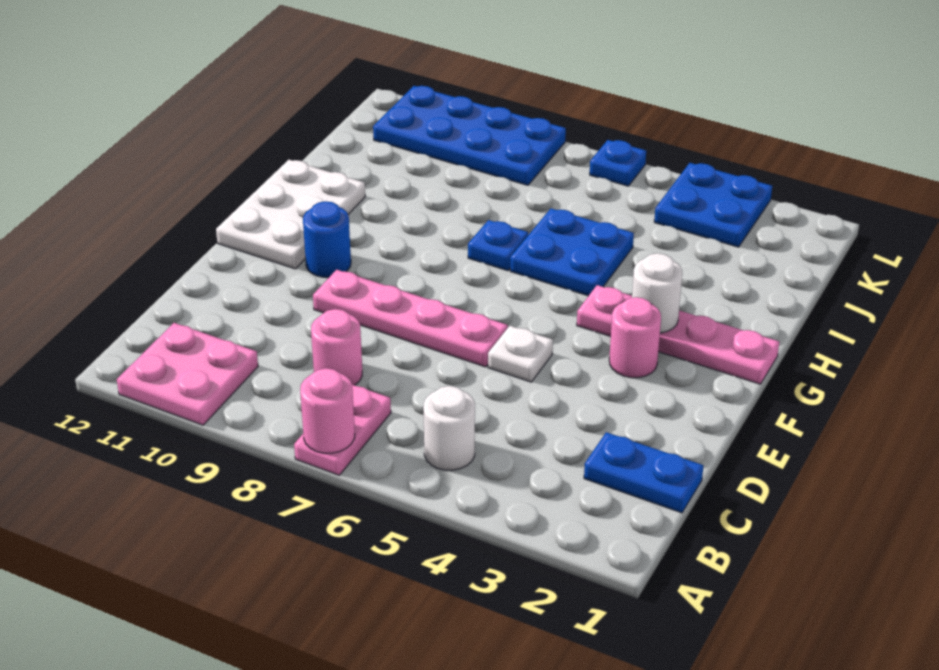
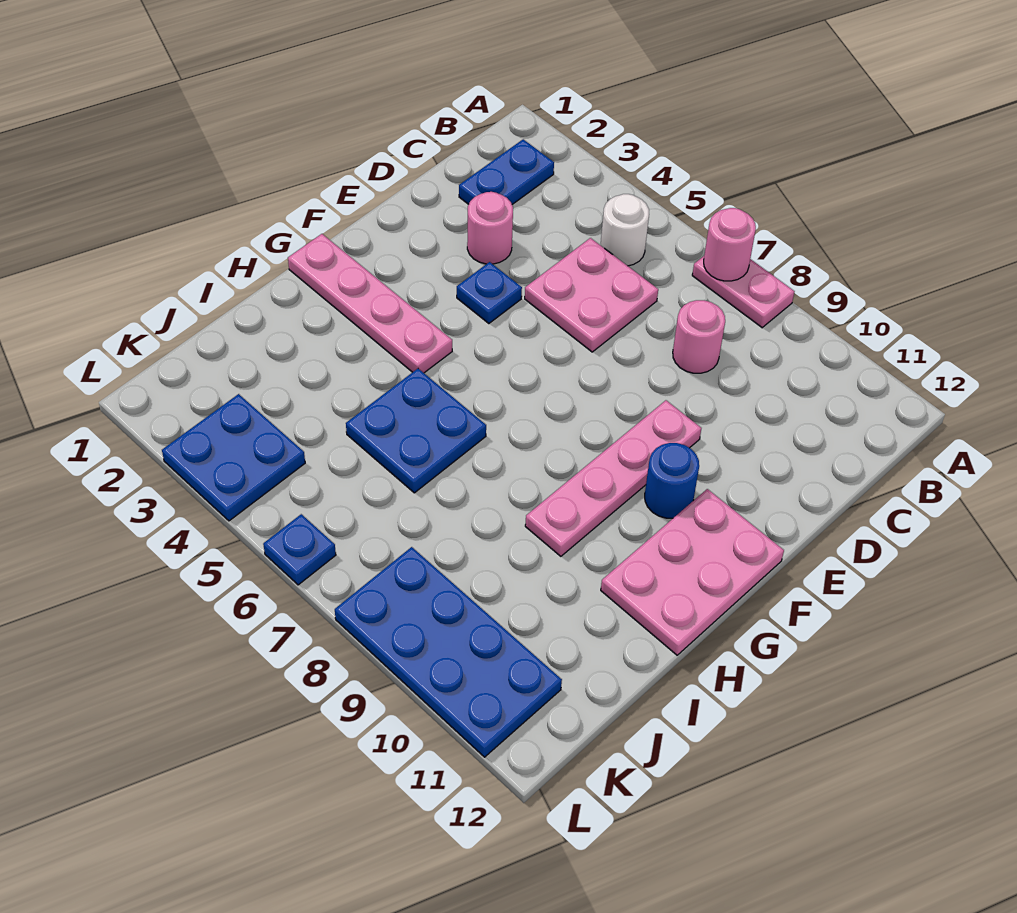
pink 1x2 plate [294,385,391,475] -> pink 1x2 plate turned to [692,256,795,328]
pink 2x2 plate [117,323,258,425] -> pink 2x2 plate moved to [525,238,658,352]
blue 1x2 plate [584,432,703,513] -> blue 1x2 plate turned to [459,139,554,204]
white 1x1 plate [488,326,553,382] -> none
pink 1x4 plate [313,270,508,367] -> pink 1x4 plate turned to [525,400,701,556]
pink 1x1 round brick [609,297,661,378] -> pink 1x1 round brick moved to [467,192,513,264]
white 2x3 plate [216,160,365,269] -> pink 2x3 plate [601,489,784,655]
white 1x1 round brick [632,253,682,333] -> none
blue 1x1 plate [468,220,528,271] -> blue 1x1 plate moved to [457,262,522,324]

